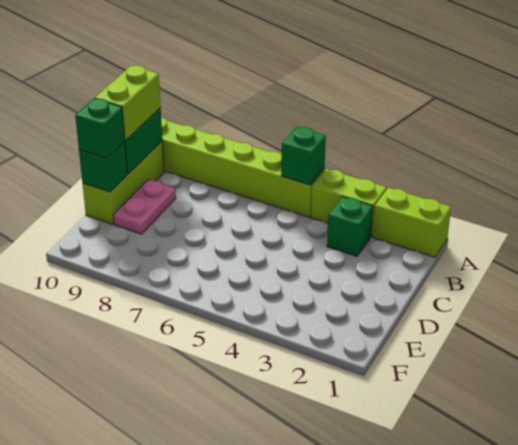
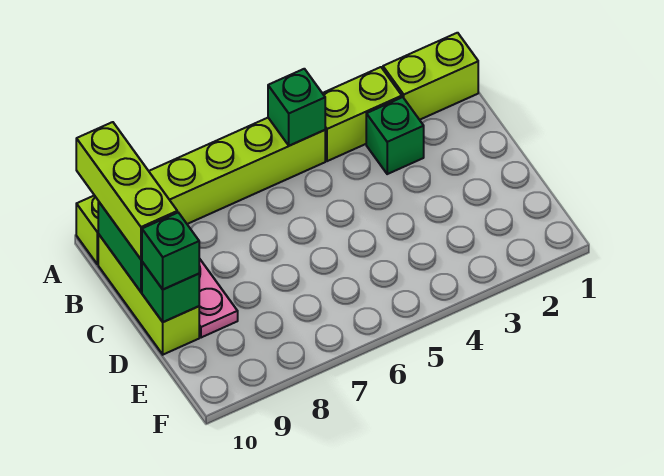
lime 1x2 brick [95,66,161,140] -> lime 1x3 brick [76,122,177,259]

